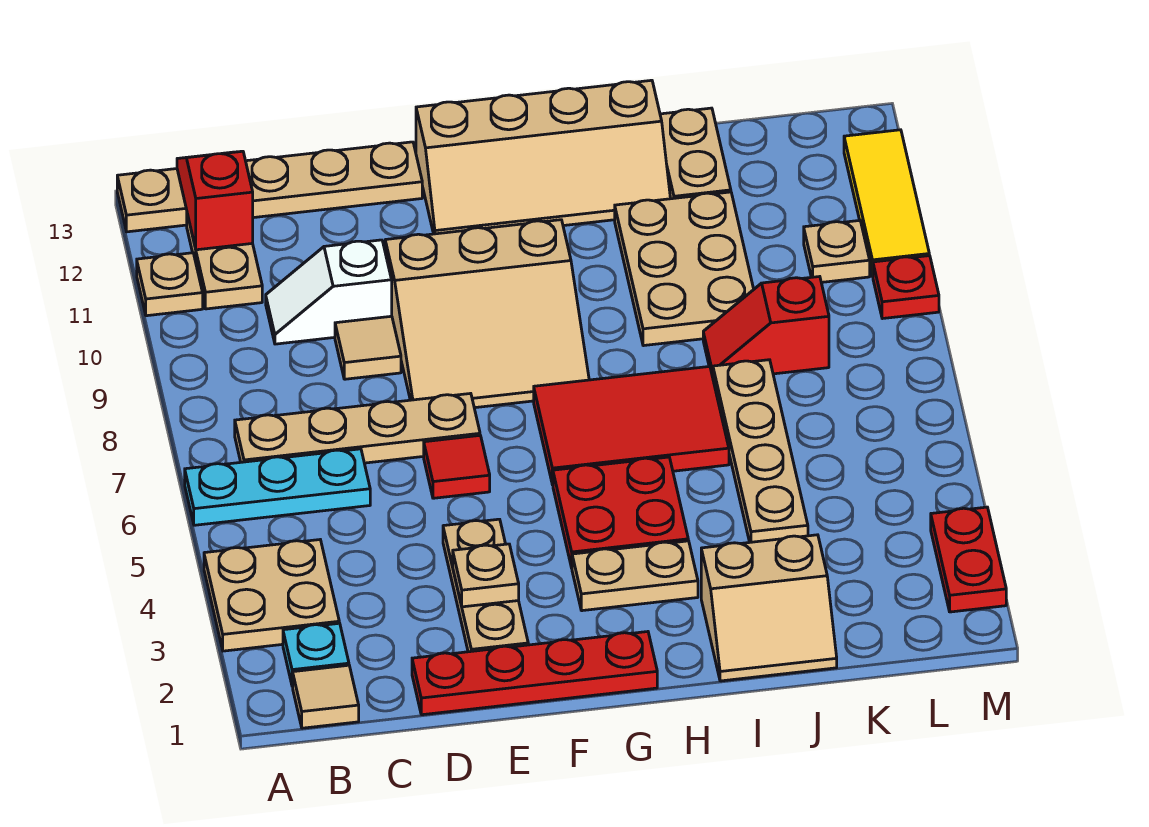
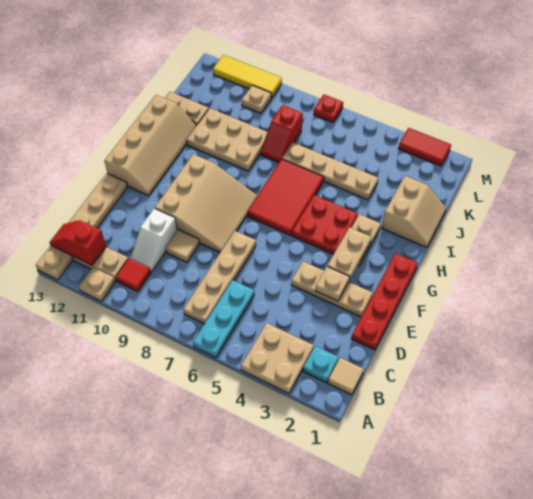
red 1x1 tile [424,435,490,498] -> red 1x1 tile moved to [116,258,151,292]
none -> tan 1x2 plate [327,227,371,280]
red 1x2 plate [931,507,1006,612] -> red 1x2 tile [398,128,451,166]
red 1x1 plate [873,256,939,319] -> red 1x1 plate moved to [314,95,343,123]

